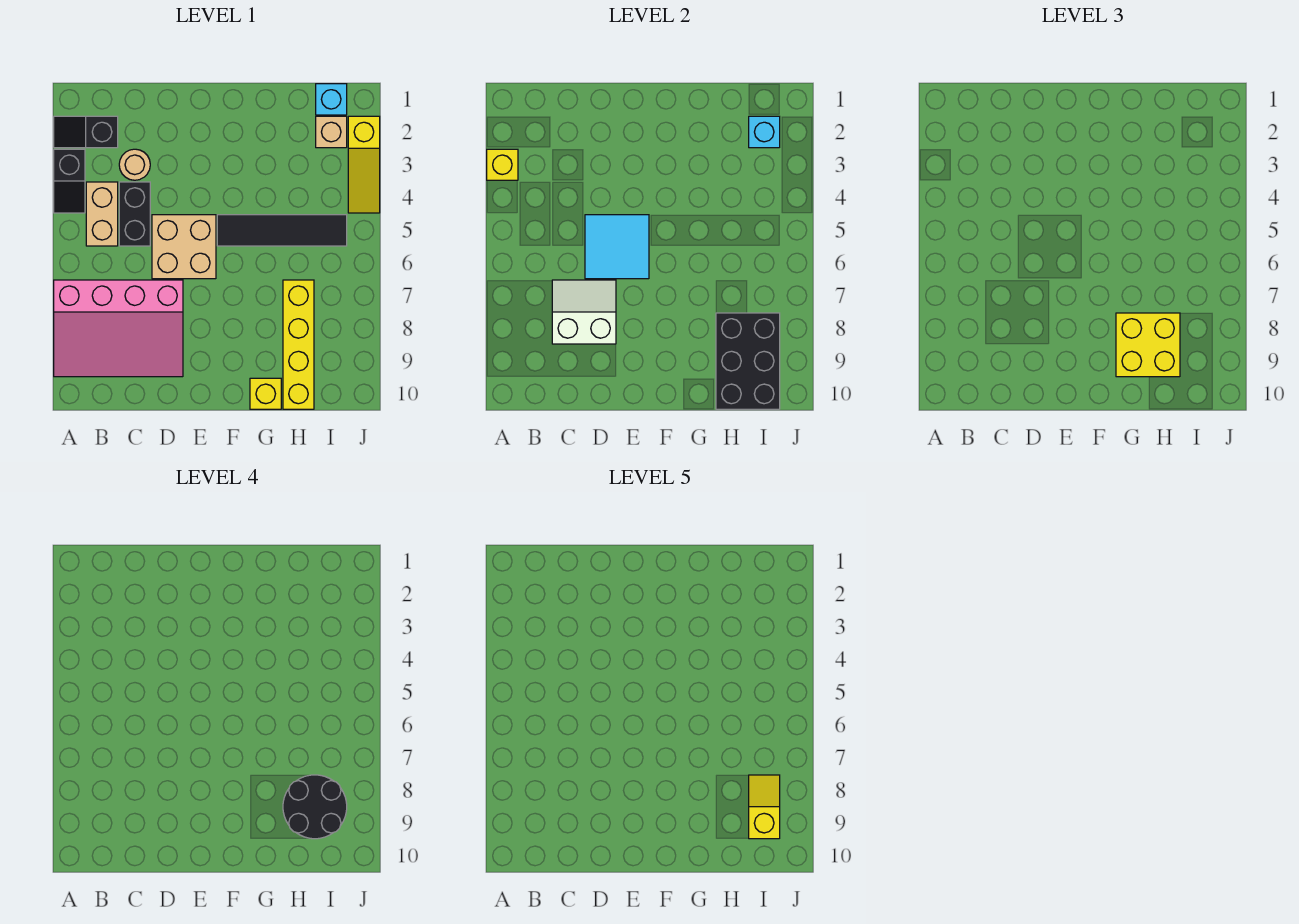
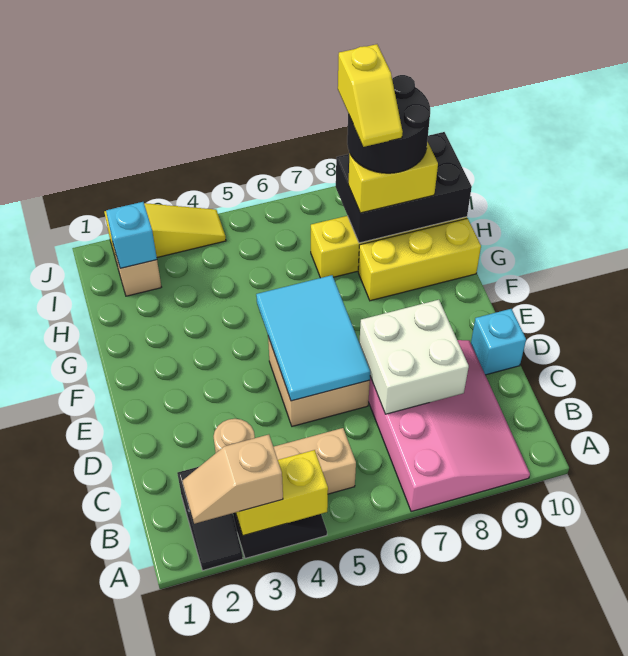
none -> tan 1x2 slope [183,435,283,524]
yellow 1x1 brick [487,149,518,180] -> yellow 1x2 brick [236,450,328,536]
black 1x2 brick [119,182,150,246] -> none
white 2x2 slope [552,280,616,344] -> white 2x2 brick [359,300,469,414]
cyan 2x2 tile [585,215,649,279] -> cyan 2x3 tile [256,275,370,401]
black 1x4 tile [217,215,347,246] -> none
yellow 2x2 brick [1116,313,1180,377] -> yellow 1x2 brick [348,142,438,213]
yellow 1x1 brick [250,378,281,409] -> yellow 1x3 brick [358,218,481,301]
cyan 1x1 brick [316,84,347,115] -> cyan 1x1 brick moved to [471,309,526,375]
yellow 1x2 slope [749,775,780,839] -> yellow 1x2 slope turned to [338,44,403,147]

